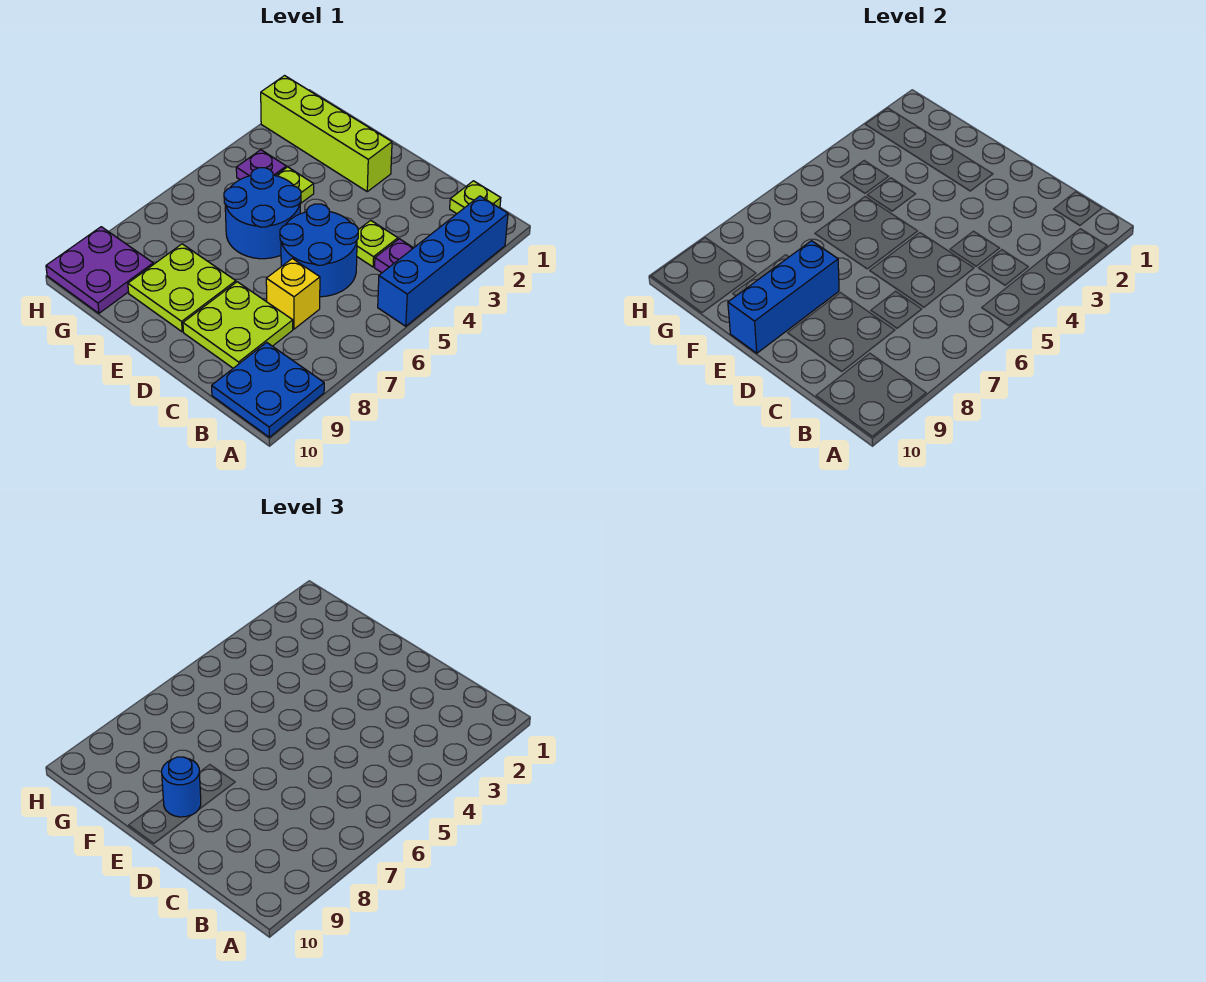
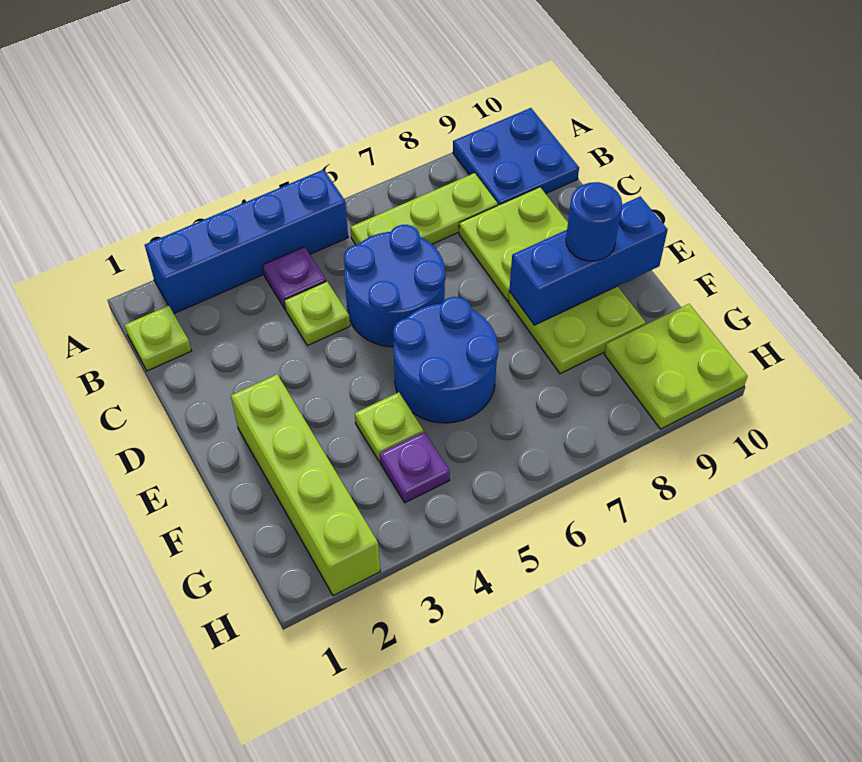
none -> lime 1x3 plate [351,173,498,245]
yellow 1x1 brick [266,259,320,329] -> none
purple 2x2 plate [46,227,153,313] -> lime 2x2 plate [604,304,747,429]

